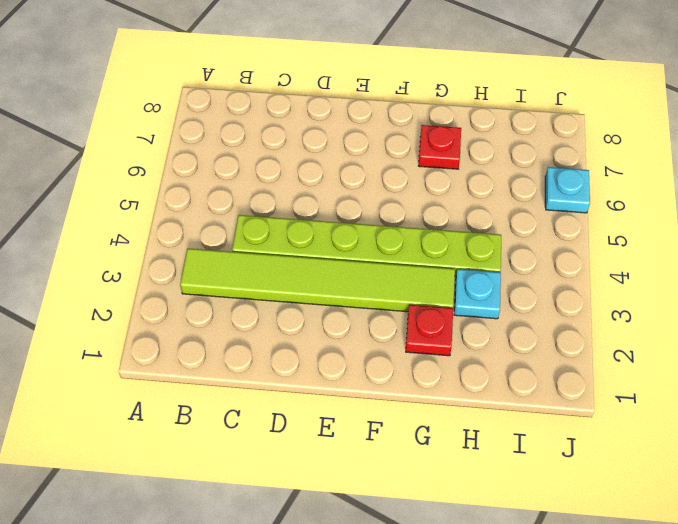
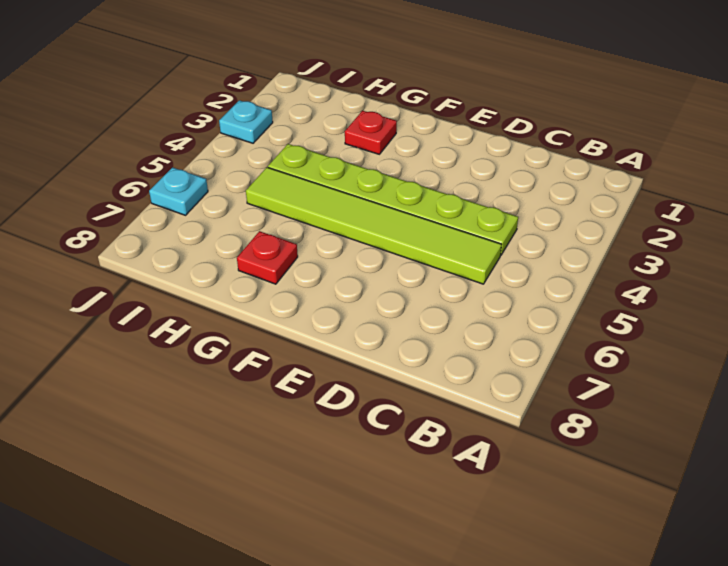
lime 1x6 tile [180,248,455,312] -> lime 1x6 tile moved to [246,167,501,284]
cyan 1x1 plate [454,269,501,319] -> cyan 1x1 plate moved to [219,100,273,143]

